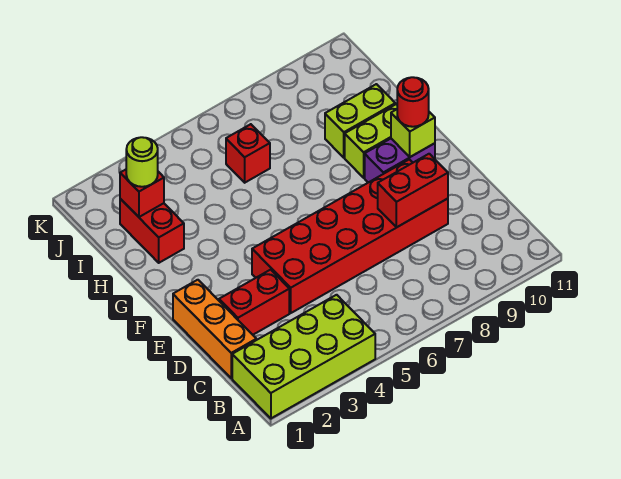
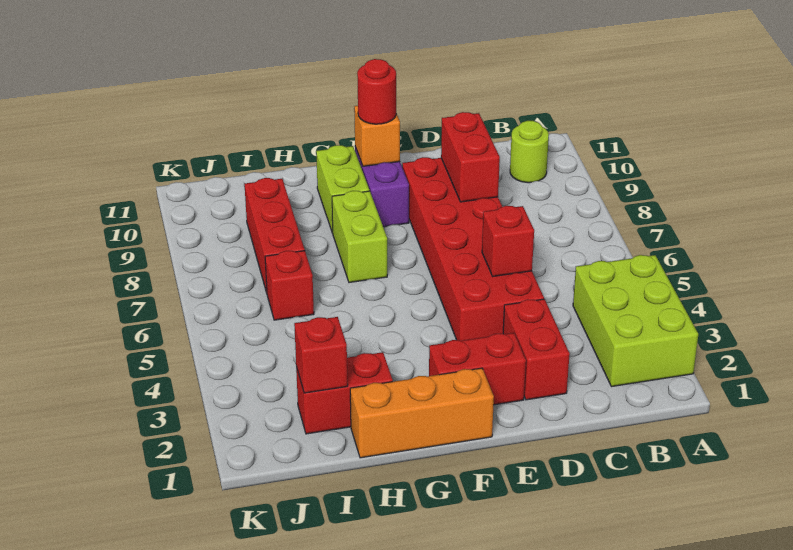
lime 2x4 brick [232,295,375,418] -> lime 2x3 brick [573,255,698,387]
orange 1x3 brick [173,280,256,378] -> orange 1x3 brick moved to [350,368,494,458]
none -> red 1x1 brick [482,206,534,276]
none -> red 1x2 brick [429,333,526,405]
lime 1x1 brick [391,109,435,157] -> orange 1x1 brick [354,106,400,166]
lime 1x2 brick [325,84,395,158] -> lime 1x2 brick moved to [332,191,387,282]
lime 1x1 round brick [126,137,158,187] -> lime 1x1 round brick moved to [510,121,549,183]
none -> red 1x3 brick [245,178,305,293]

